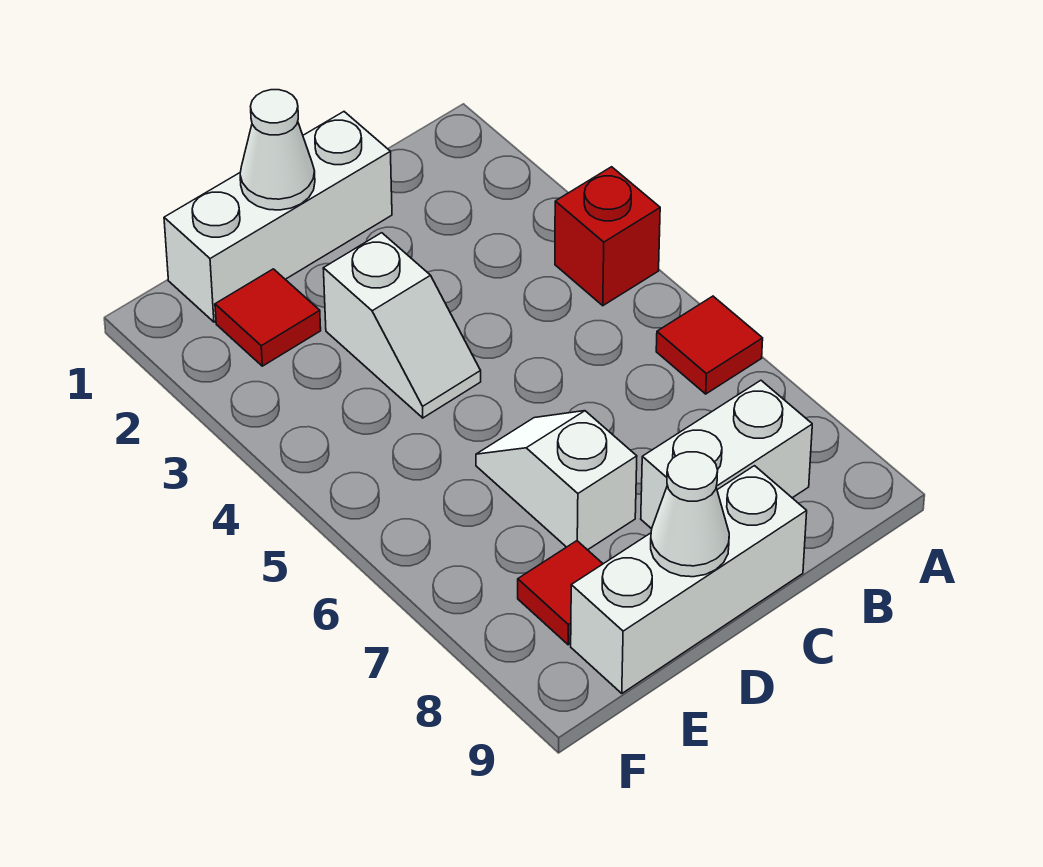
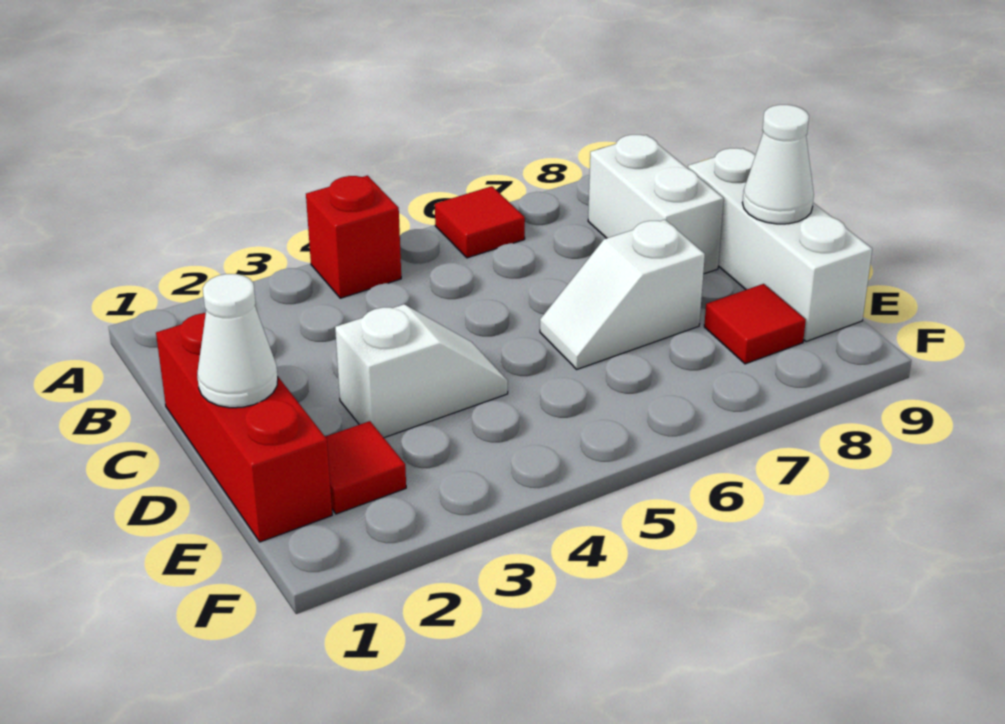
white 1x3 brick [164,112,392,322] -> red 1x3 brick [156,313,332,542]

